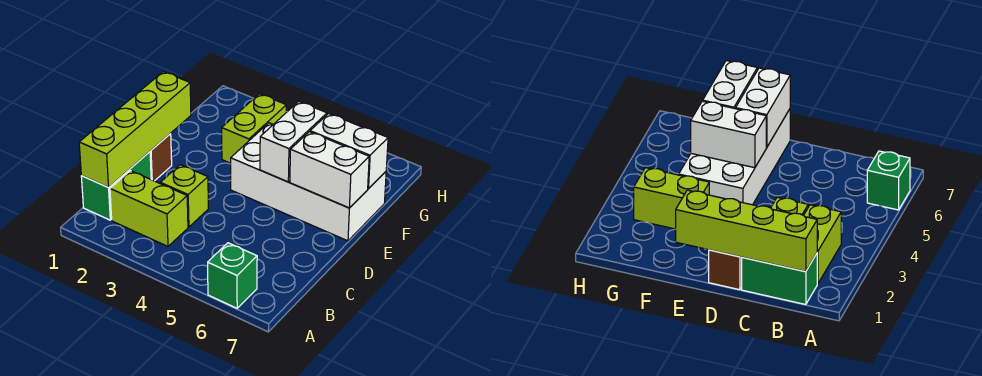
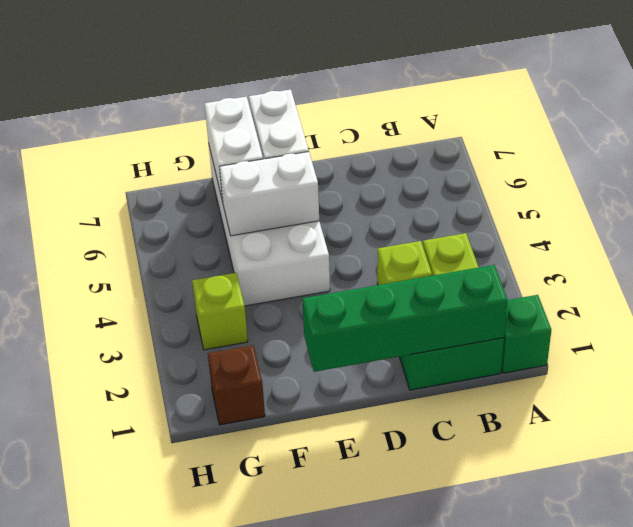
green 1x1 brick [208,243,257,308] -> green 1x1 brick moved to [501,295,551,373]
lime 1x4 brick [79,72,191,187] -> green 1x4 brick [303,265,508,372]
brown 1x1 brick [150,134,172,181] -> brown 1x1 brick moved to [208,345,265,425]
lime 1x2 brick [222,94,286,163] -> lime 1x1 brick [192,273,248,350]

